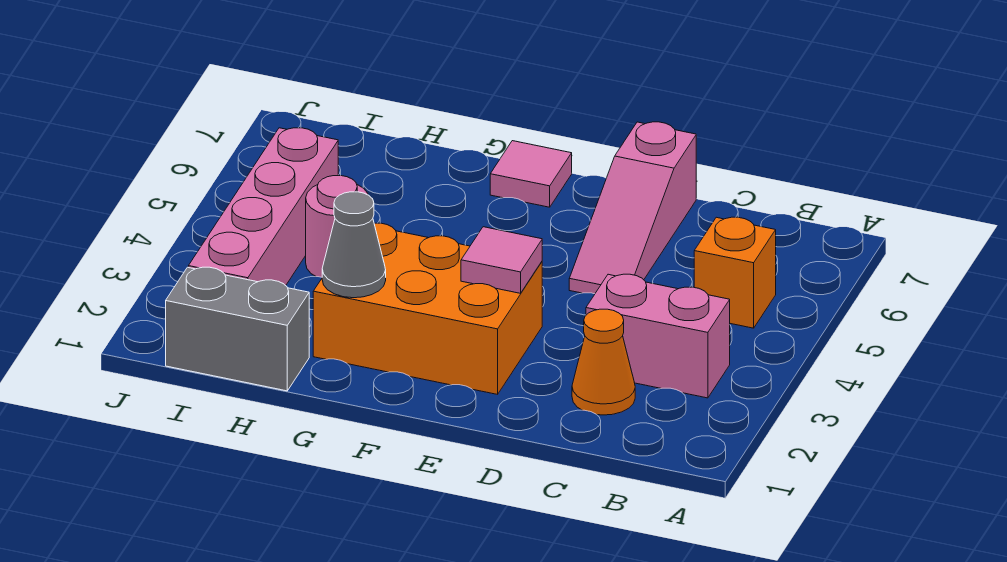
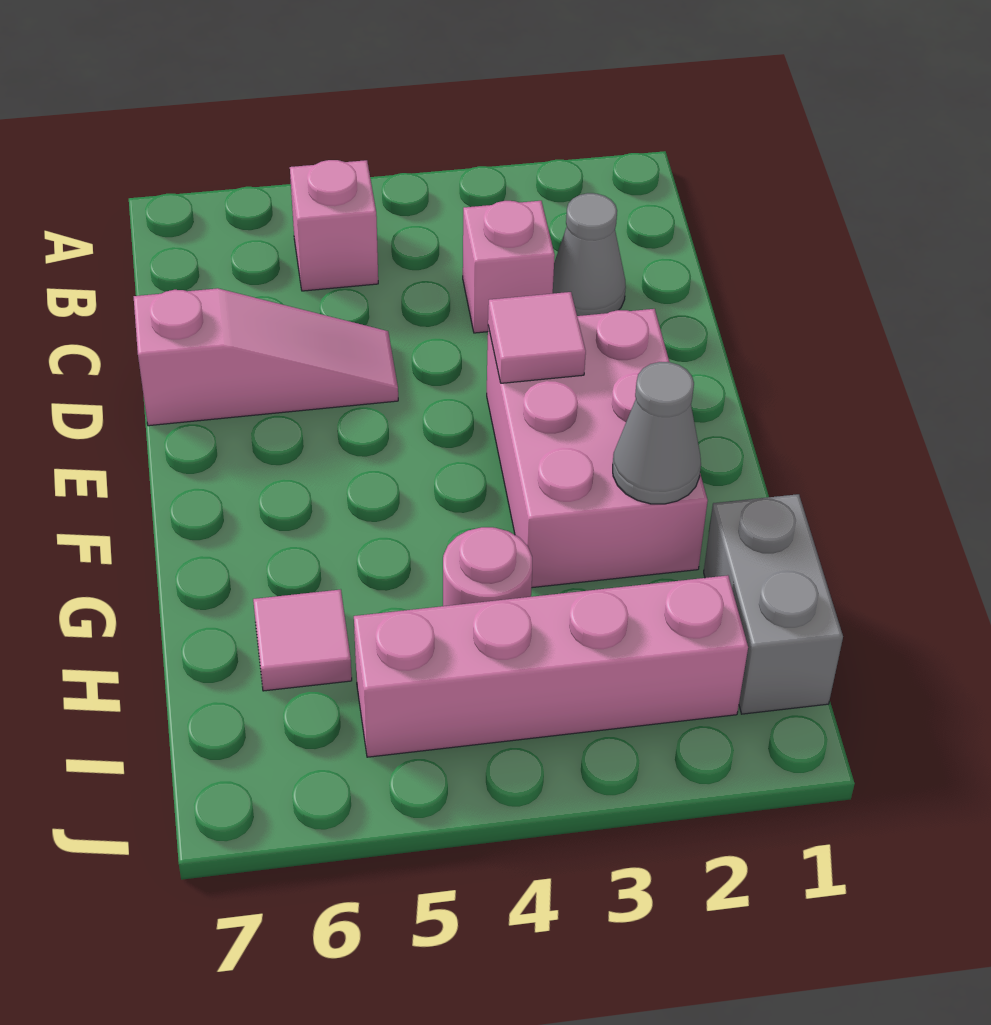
pink 1x2 brick [586,274,730,398] -> pink 1x1 brick [463,201,555,333]
orange 1x1 brick [694,217,776,328] -> pink 1x1 brick [290,160,378,291]
orange 1x1 cone [572,309,635,415] -> grey 1x1 cone [553,193,626,316]
orange 2x3 brick [313,223,542,394] -> pink 2x3 brick [487,309,708,588]
pink 1x1 tile [490,141,572,207] -> pink 1x1 tile moved to [253,590,352,691]

